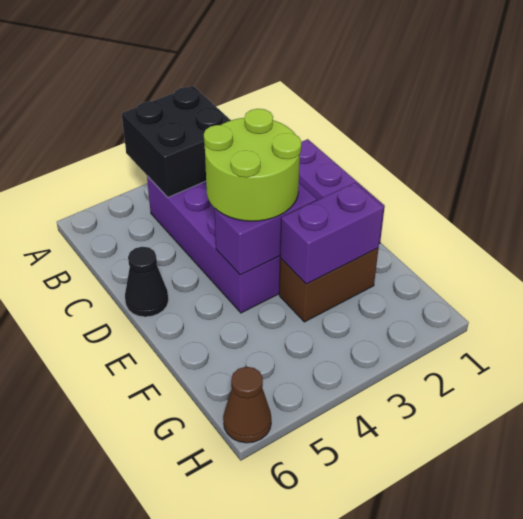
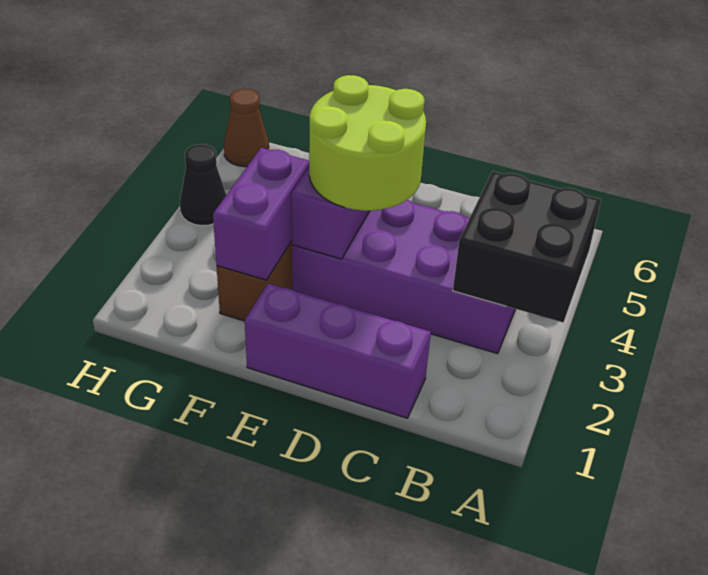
black 1x1 cone [125,247,168,317] -> black 1x1 cone moved to [180,144,226,226]

